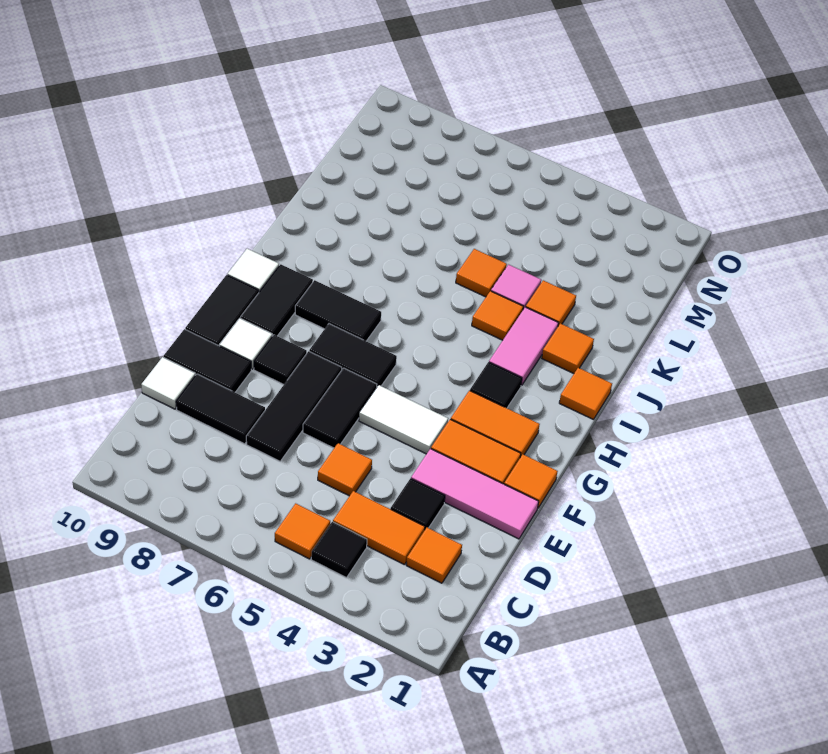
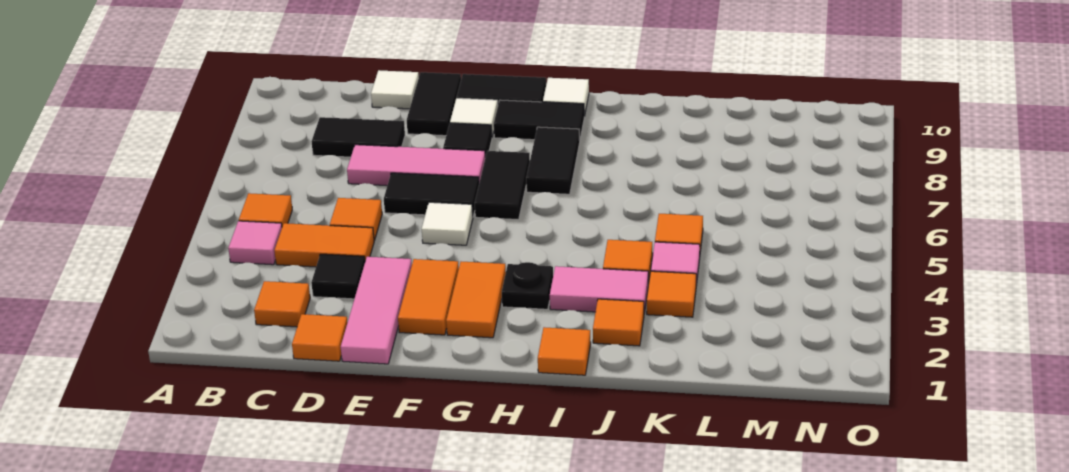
black 1x1 tile [311,522,367,578] -> pink 1x1 tile [228,221,282,265]
orange 1x2 tile [333,491,425,565] -> orange 1x2 tile turned to [274,223,374,267]
black 1x3 tile [246,351,342,461] -> pink 1x3 tile [347,145,485,186]
black 1x2 tile [176,374,265,444] -> black 1x2 tile turned to [311,117,405,157]
orange 1x1 tile [504,454,558,508] -> orange 1x1 tile moved to [292,314,348,361]
white 1x2 tile [359,385,448,454] -> white 1x1 tile [422,202,473,245]
black 1x1 tile [470,362,522,408] -> black 1x1 plate [502,262,553,309]

